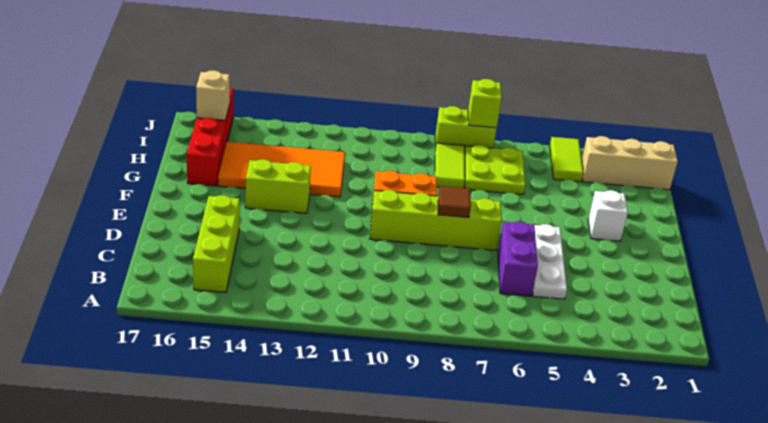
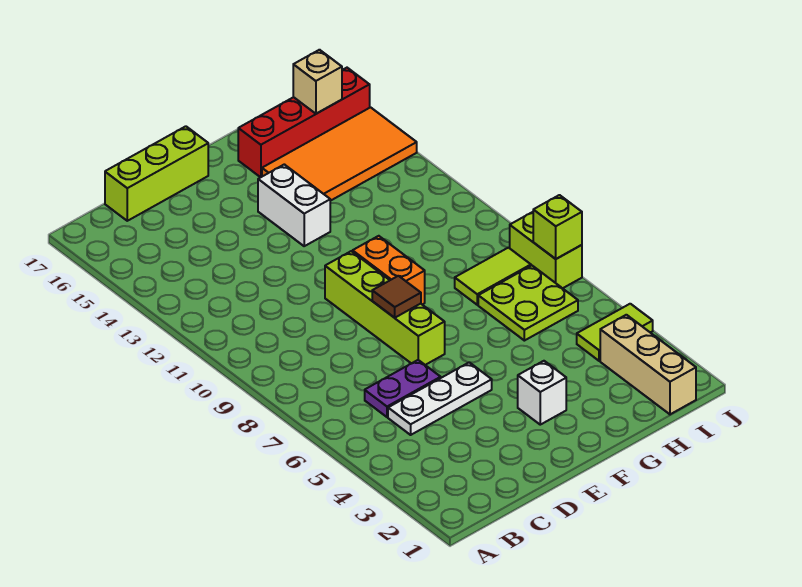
lime 1x3 brick [193,195,240,292] -> lime 1x3 brick moved to [105,126,208,221]
purple 1x2 brick [498,222,538,296] -> purple 1x2 plate [365,360,441,417]
lime 1x2 brick [245,159,311,213] -> white 1x2 brick [258,164,330,246]
orange 2x4 tile [218,142,345,197] -> orange 2x4 tile turned to [262,107,417,201]

